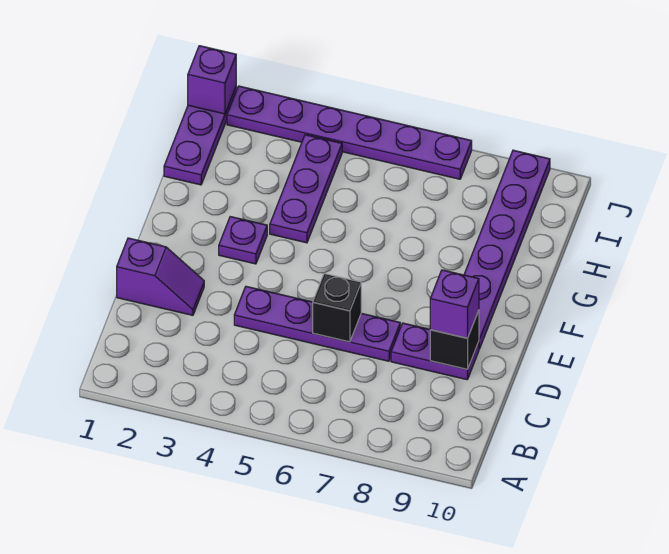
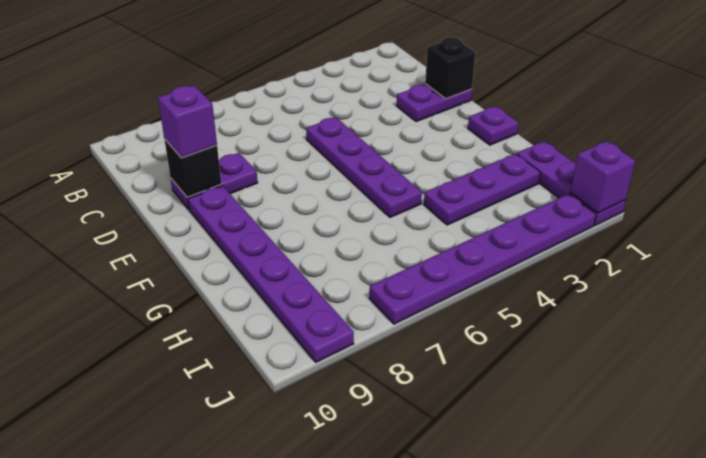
purple 1x2 slope [117,238,204,315] -> purple 1x2 plate [396,84,472,122]
purple 1x4 plate [234,286,400,361] -> purple 1x4 plate turned to [306,117,422,217]
black 1x1 brick [313,274,361,342] -> black 1x1 brick moved to [425,37,476,99]
purple 1x1 plate [219,217,267,264] -> purple 1x1 plate moved to [468,106,518,145]
purple 1x3 plate [270,135,342,243] -> purple 1x3 plate turned to [424,154,540,225]

